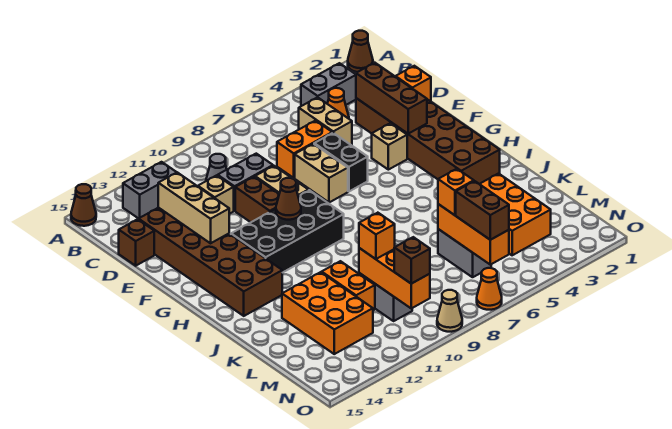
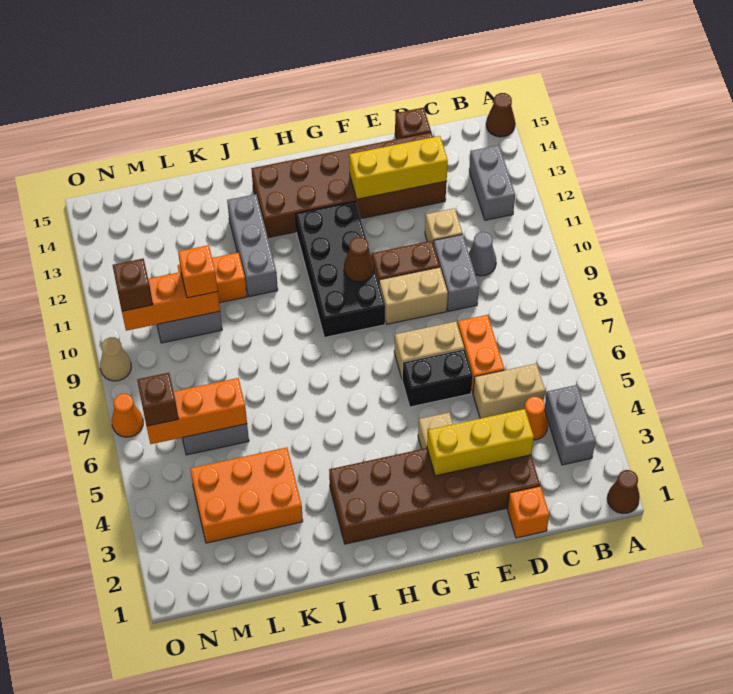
brown 1x3 brick [356,63,427,134] -> yellow 1x3 brick [427,409,534,476]
tan 1x3 brick [158,172,229,243] -> yellow 1x3 brick [349,136,448,199]
none -> grey 1x3 brick [227,194,278,297]
orange 2x3 brick [282,272,373,354] -> none
orange 1x1 brick [438,169,474,215] -> none
brown 1x2 brick [456,181,509,240] -> brown 1x1 brick [137,373,179,426]

